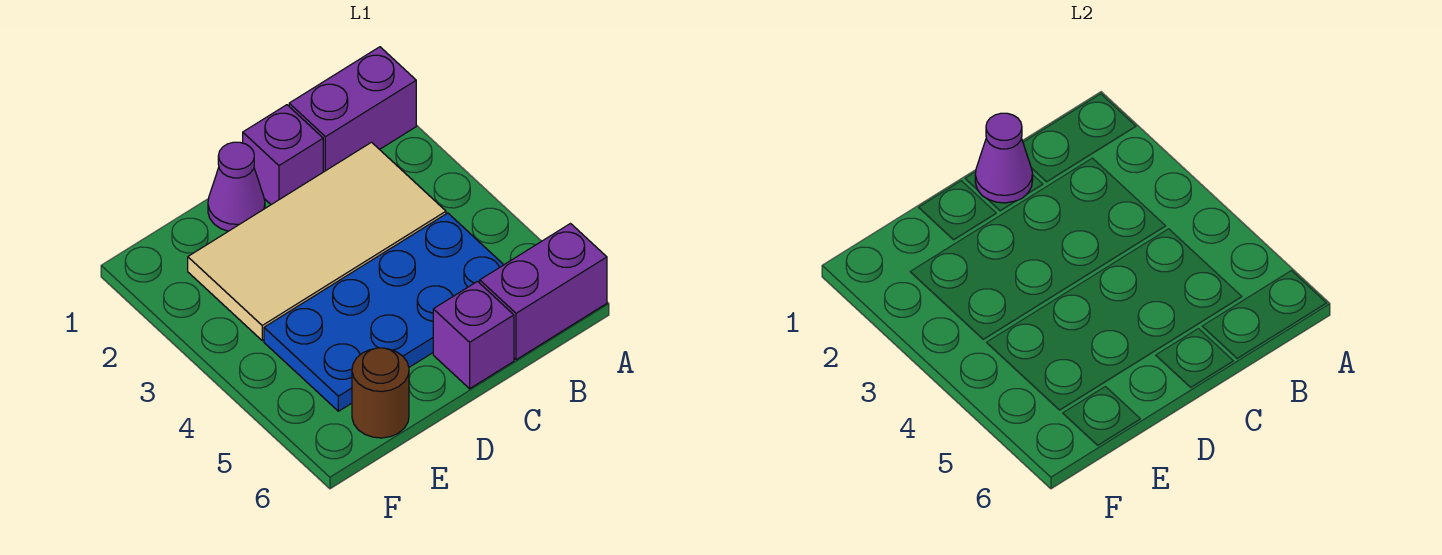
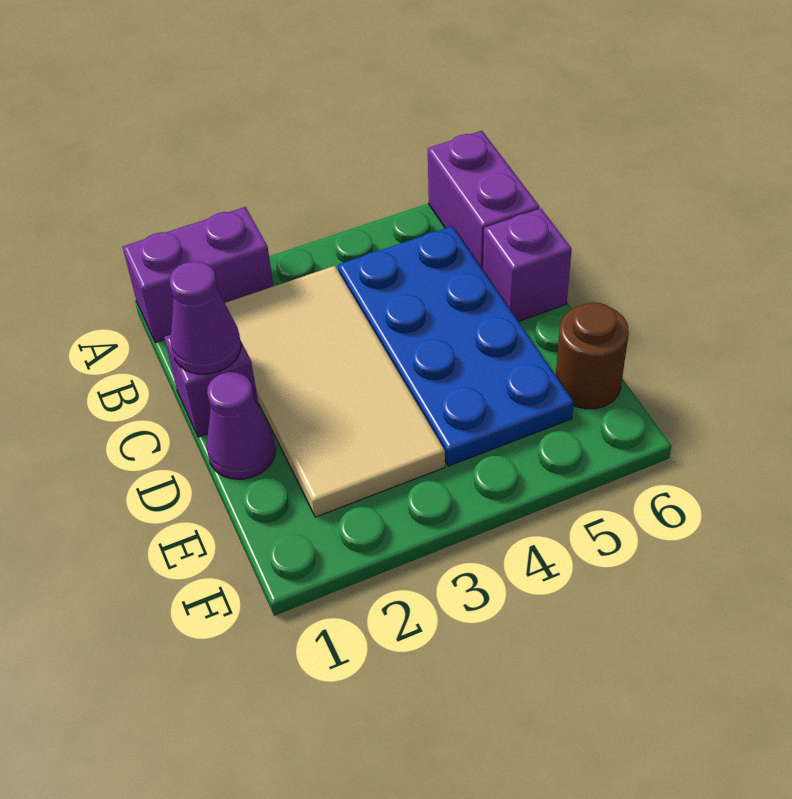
purple 1x2 brick [289,47,416,172] -> purple 1x2 brick turned to [123,207,273,343]

